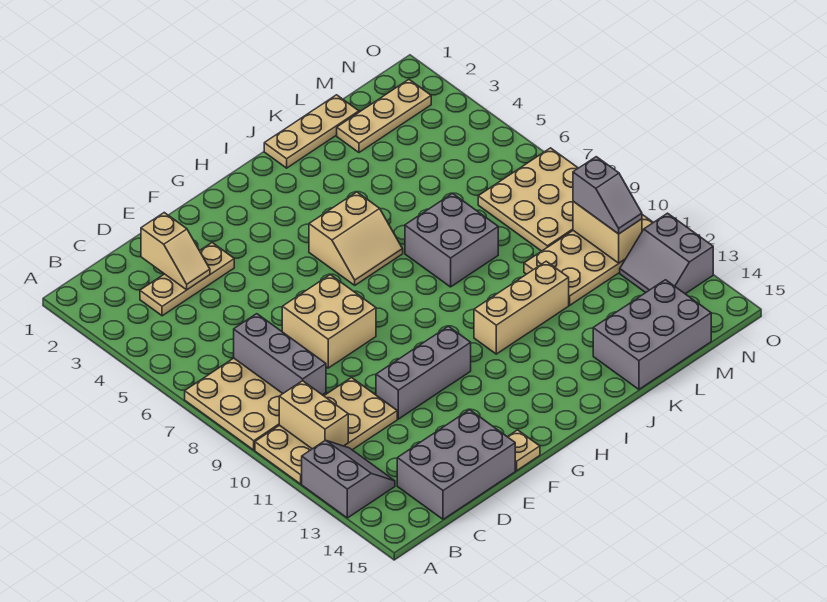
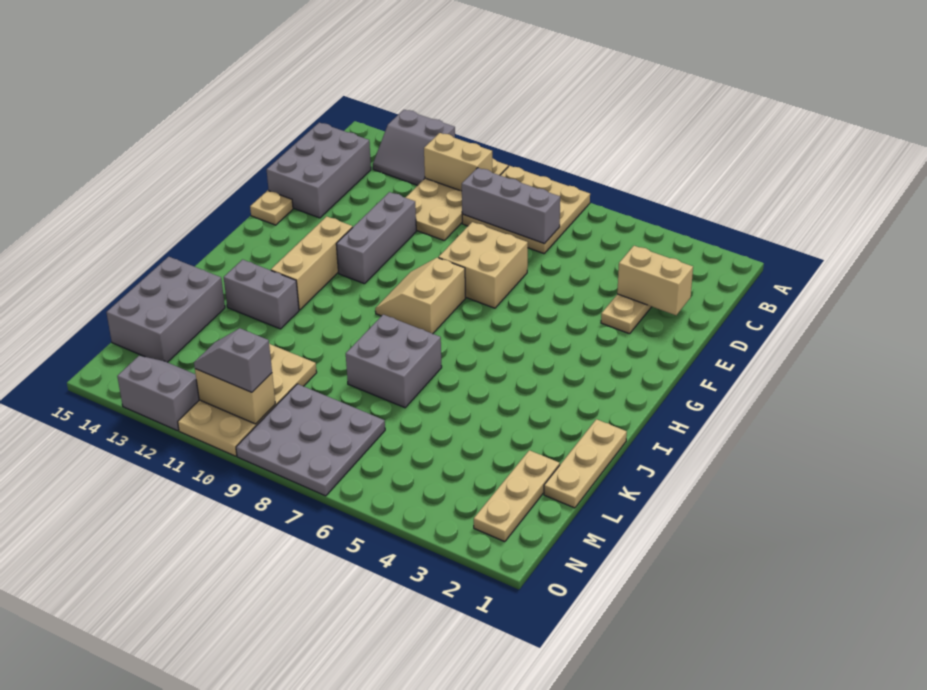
tan 1x2 slope [141,213,210,290] -> tan 1x2 brick [617,246,693,315]
tan 2x2 slope [309,192,403,285] -> tan 2x2 slope moved to [375,258,465,334]
tan 1x3 brick [474,261,569,354] -> tan 1x3 brick moved to [271,216,353,310]
none -> grey 1x2 brick [224,260,299,329]
tan 3x3 plate [478,148,578,251] -> grey 3x3 plate [236,384,385,496]

